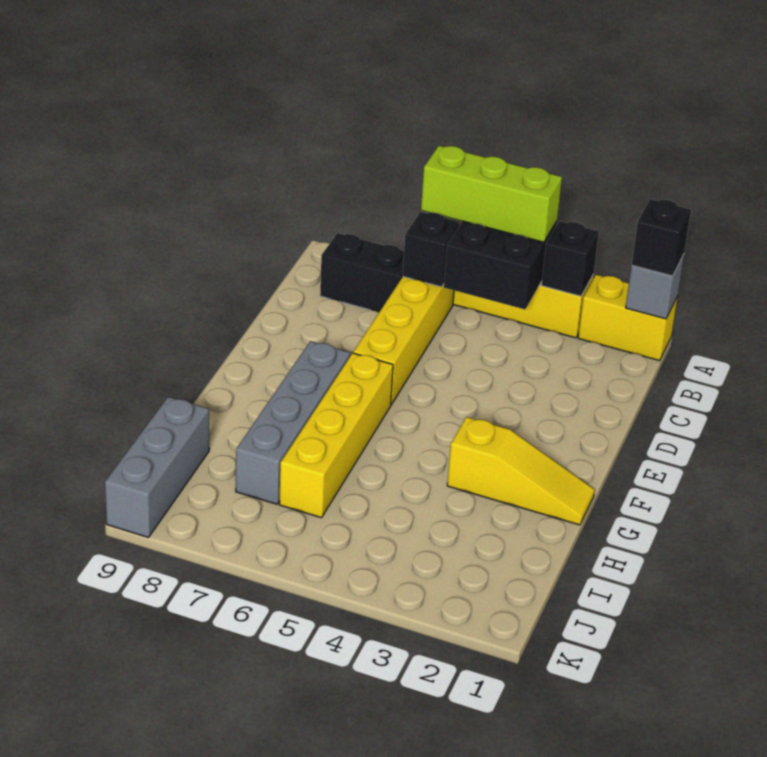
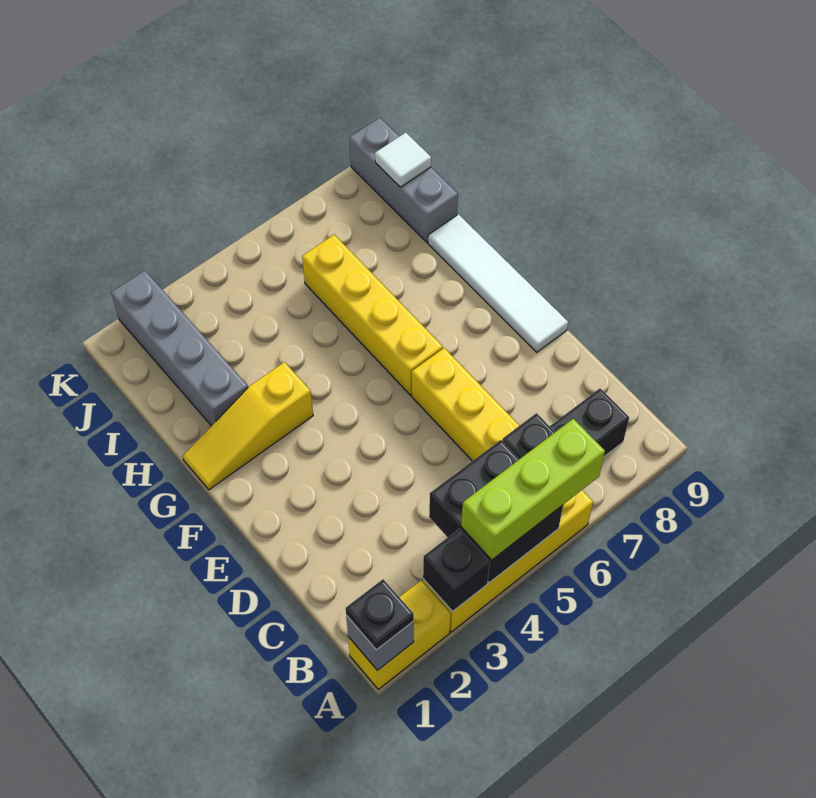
black 1x1 brick [632,199,691,276] -> black 1x1 plate [346,579,414,650]
none -> white 1x4 tile [428,214,568,352]
grey 1x4 brick [236,341,350,504] -> grey 1x4 brick moved to [111,271,248,426]
none -> white 1x1 tile [375,133,431,187]

